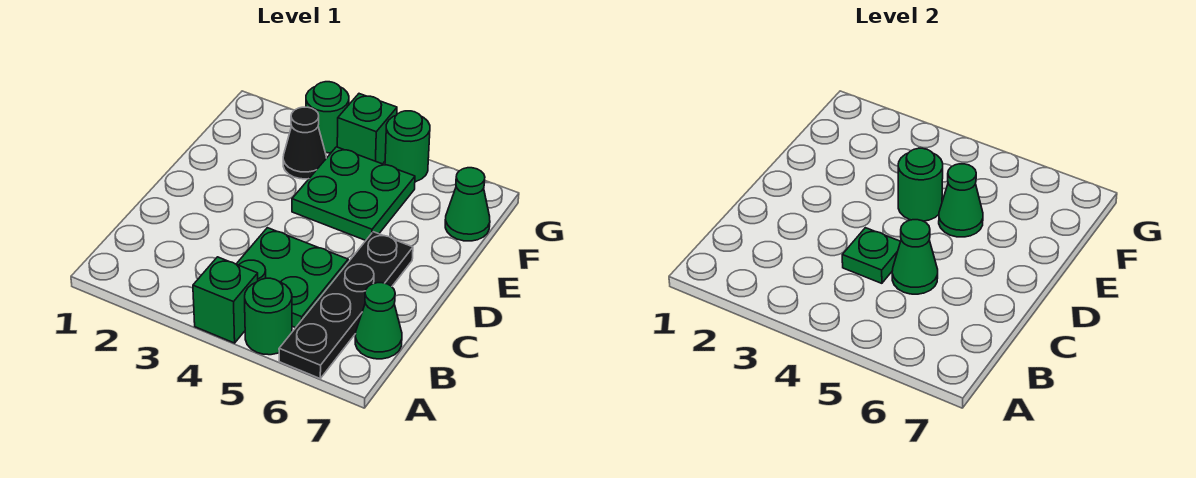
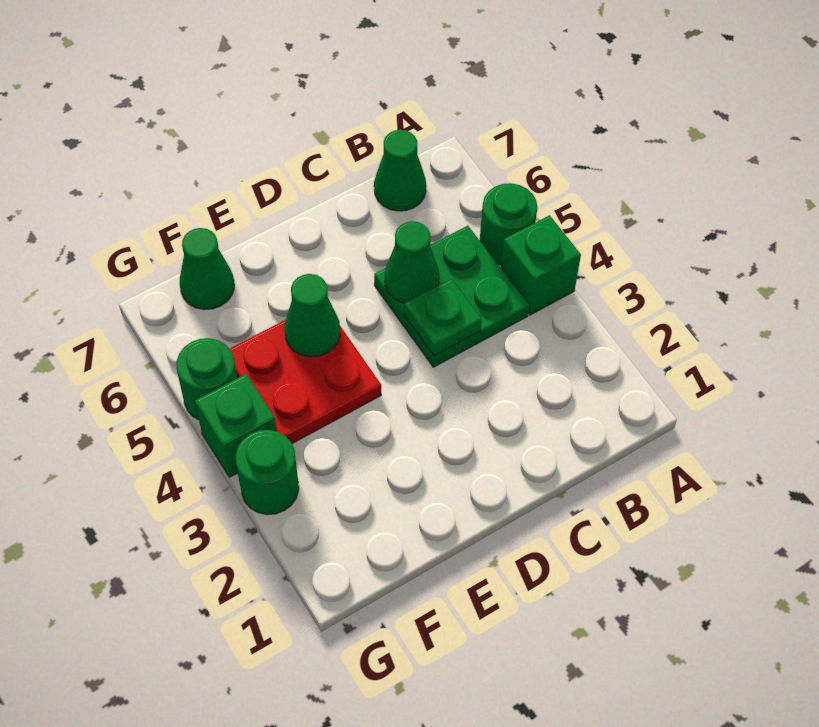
black 1x4 plate [279,232,413,378] -> none
green 2x2 plate [292,147,415,240] -> red 2x2 plate [230,320,381,444]
green 1x1 round brick [898,148,943,221] -> none
black 1x1 cone [283,107,326,179] -> none

